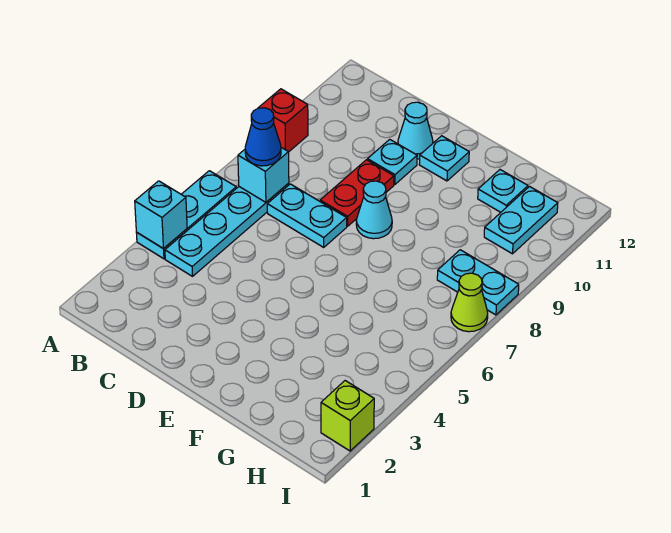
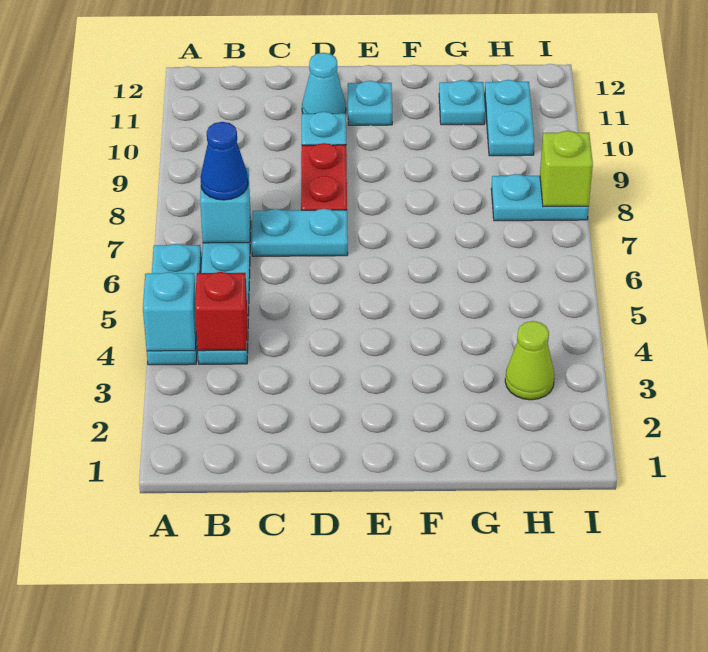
red 1x1 brick [259,89,308,152] -> red 1x1 brick moved to [195,272,248,351]
cyan 1x1 cone [356,181,392,239] -> none
lime 1x1 brick [321,381,374,451] -> lime 1x1 brick moved to [540,131,593,207]
lime 1x1 cone [451,273,488,332] -> lime 1x1 cone moved to [505,321,555,400]

